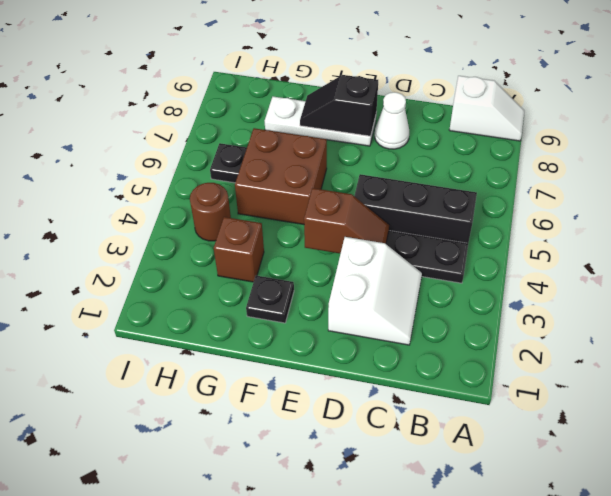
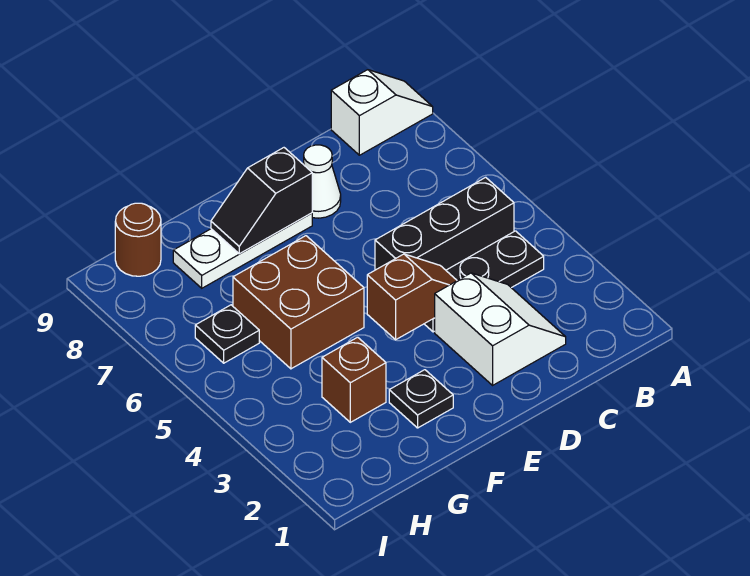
brown 1x1 round brick [190,183,231,241] -> brown 1x1 round brick moved to [115,203,161,276]

